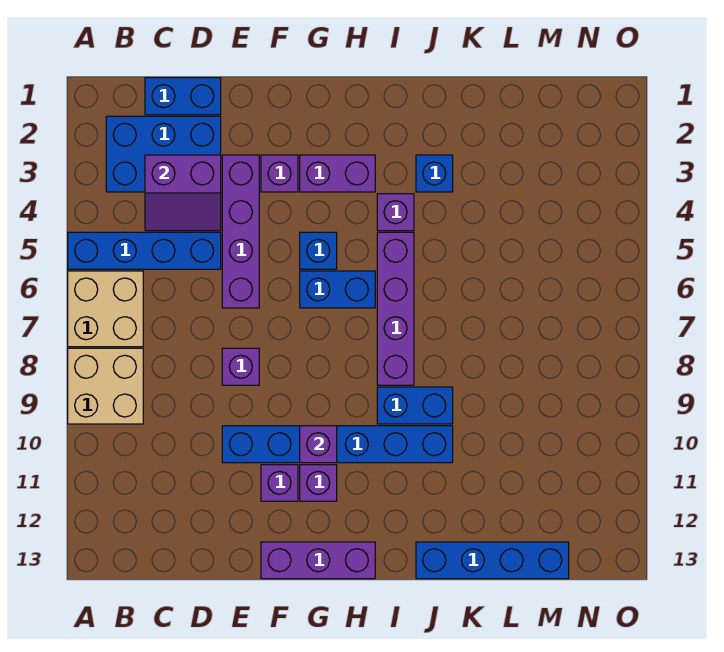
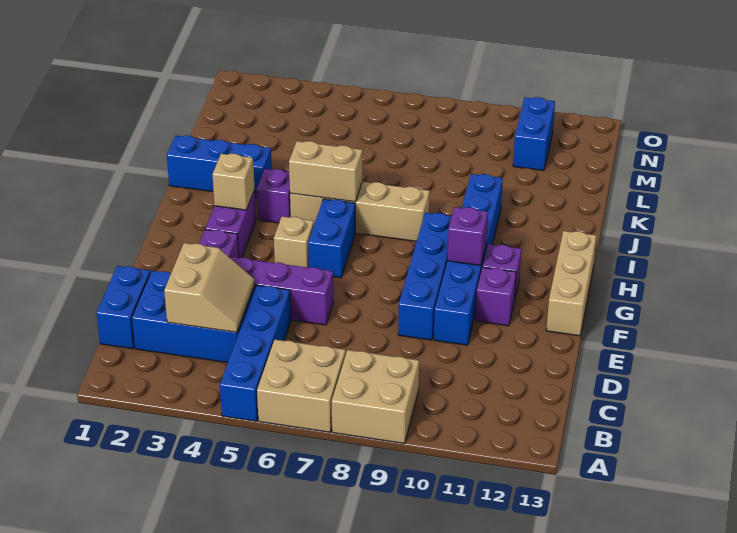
blue 2x3 brick [106,116,221,192] -> blue 2x3 brick turned to [132,271,255,363]
purple 2x2 slope [145,155,221,231] -> tan 2x2 slope [164,243,255,332]
purple 1x1 brick [222,348,259,385] -> none
purple 1x3 brick [261,542,375,579] -> tan 1x3 brick [546,231,596,336]
blue 1x1 brick [300,232,337,269] -> tan 1x1 brick [274,216,314,268]
none -> tan 1x1 brick [212,154,255,210]
purple 1x4 brick [377,232,414,385] -> tan 1x4 brick [290,182,430,241]
none -> tan 1x2 brick [289,141,362,202]
blue 1x2 brick [377,387,453,424] -> blue 1x2 brick moved to [513,97,555,171]
blue 1x1 brick [416,155,453,192] -> blue 1x3 brick [167,136,272,197]
blue 1x4 brick [416,542,569,579] -> blue 1x4 brick moved to [398,213,452,340]

